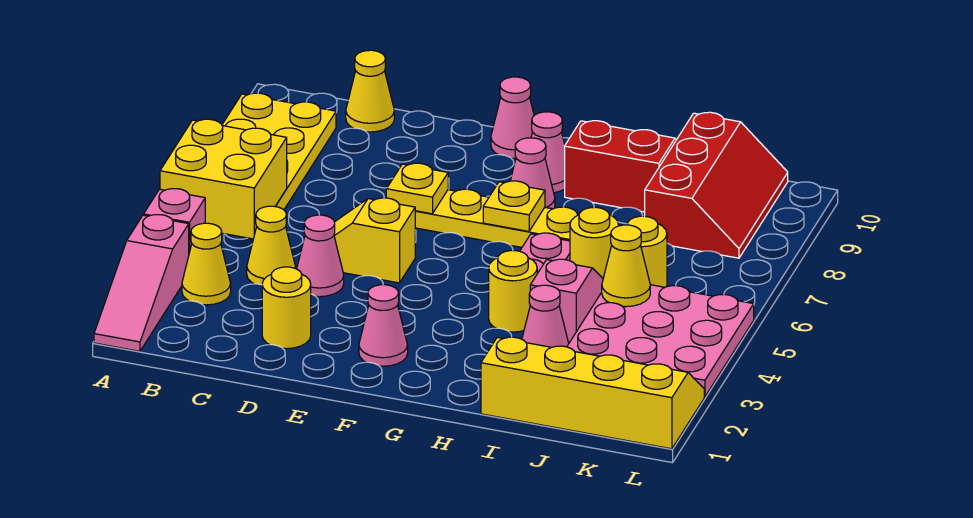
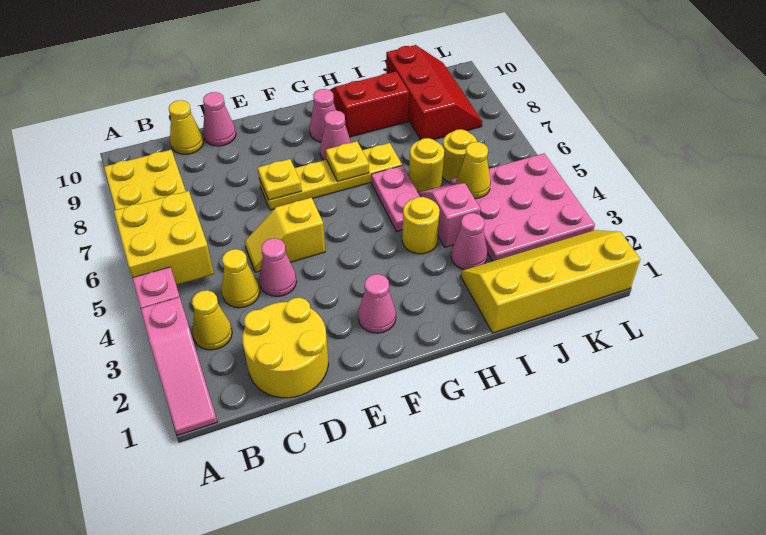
yellow 1x1 round brick [262,267,311,349] -> yellow 2x2 round brick [242,298,328,398]
pink 1x1 cone [491,77,534,159] -> pink 1x1 cone moved to [203,92,236,146]

